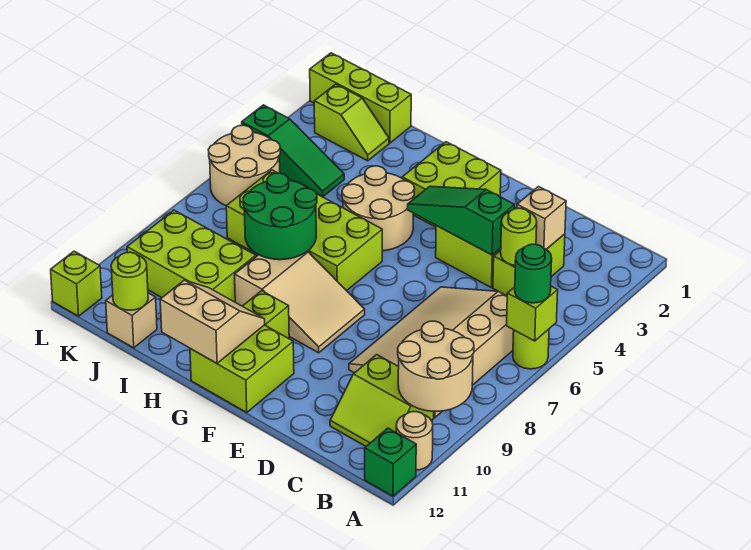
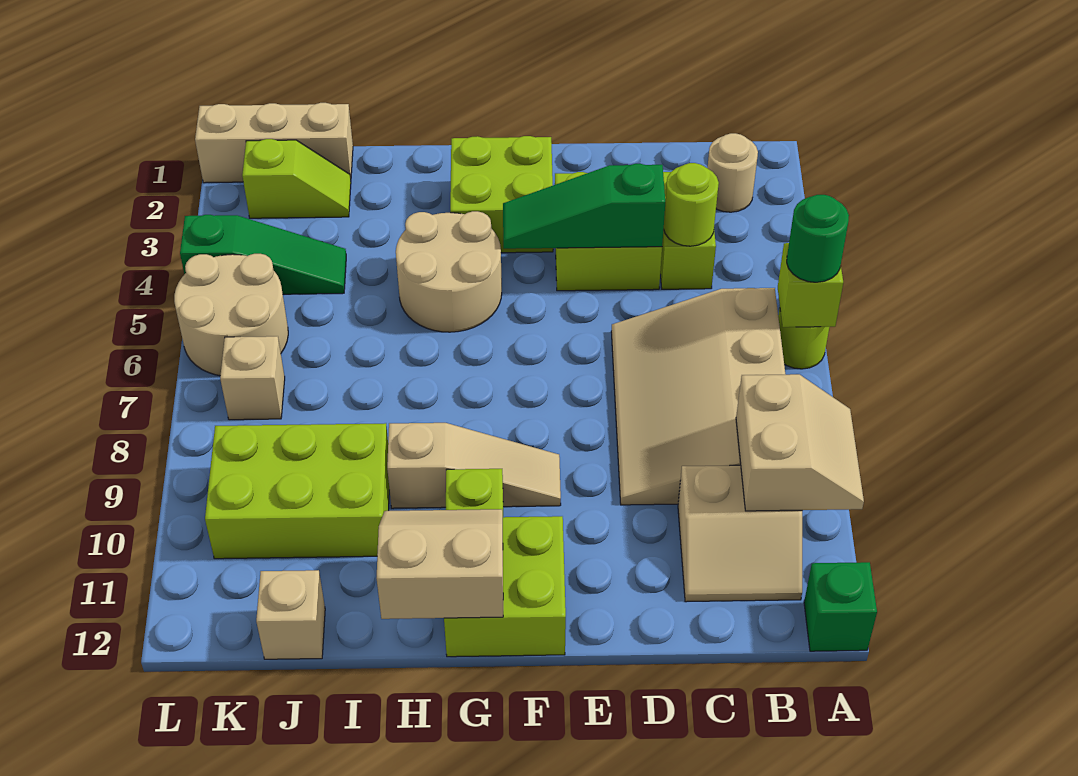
tan 2x2 round brick [398,321,474,411] -> tan 2x2 slope [736,374,864,511]
tan 1x1 round brick [396,412,433,470] -> tan 1x1 round brick moved to [708,133,758,212]
lime 2x2 slope [330,355,434,446] -> tan 2x2 slope [678,465,802,602]
tan 1x1 brick [517,187,566,249] -> tan 1x1 brick moved to [220,336,285,420]
tan 2x3 slope [235,251,365,353] -> tan 1x3 slope [387,423,561,508]
lime 2x4 brick [226,170,382,291] -> none
green 2x2 round brick [243,173,317,260] -> none
lime 1x3 brick [310,53,411,143] -> tan 1x3 brick [195,103,353,183]
lime 1x1 round brick [111,252,148,310] -> none
lime 1x1 brick [51,251,102,316] -> none

